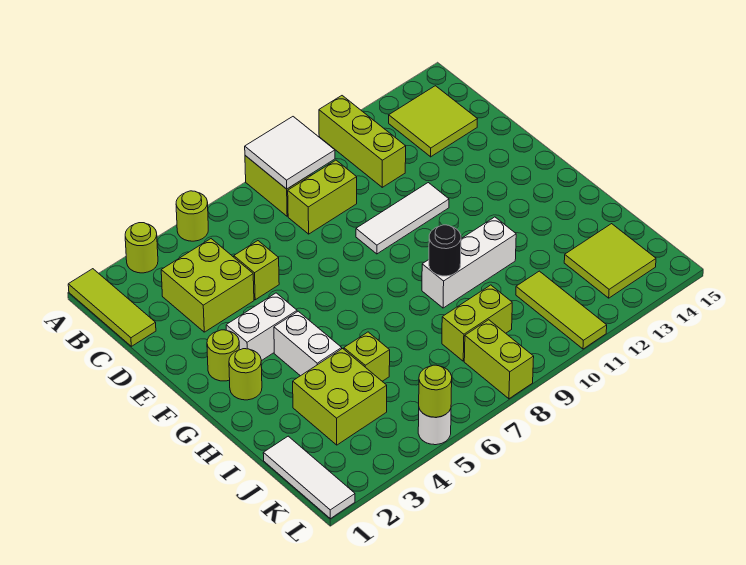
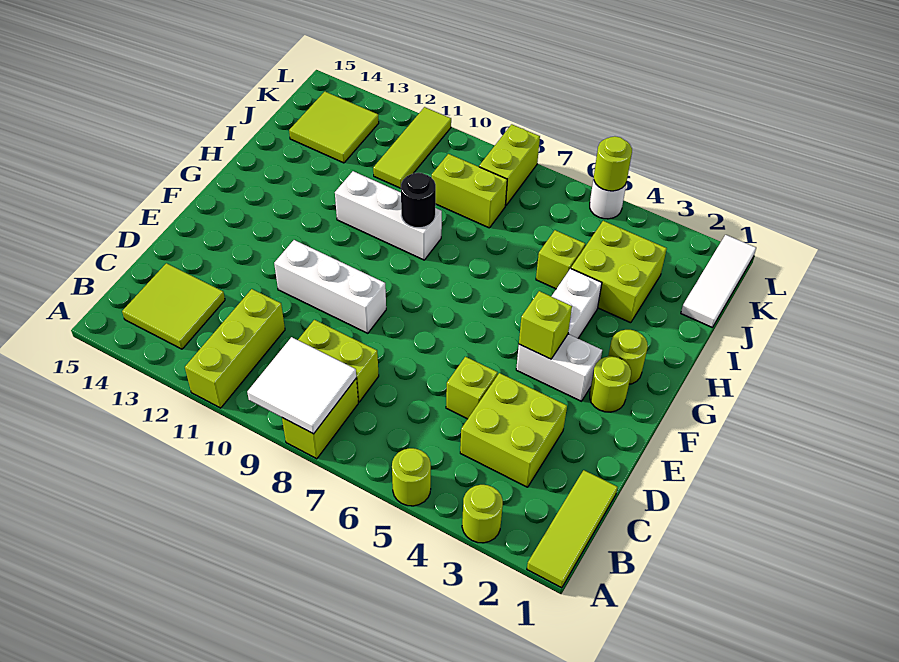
white 1x3 tile [356,183,449,254] -> white 1x3 brick [274,240,386,333]
none -> lime 1x1 brick [519,291,572,359]

